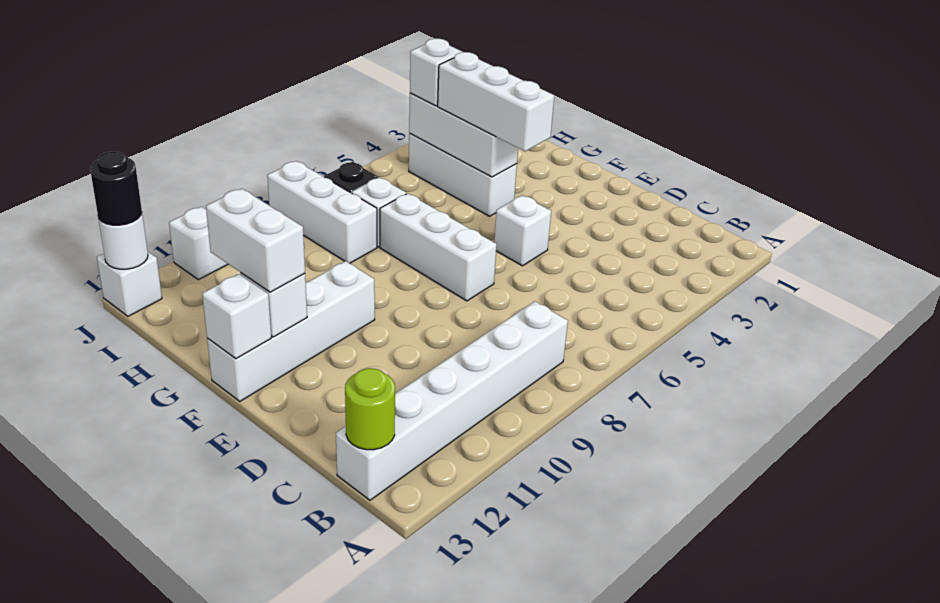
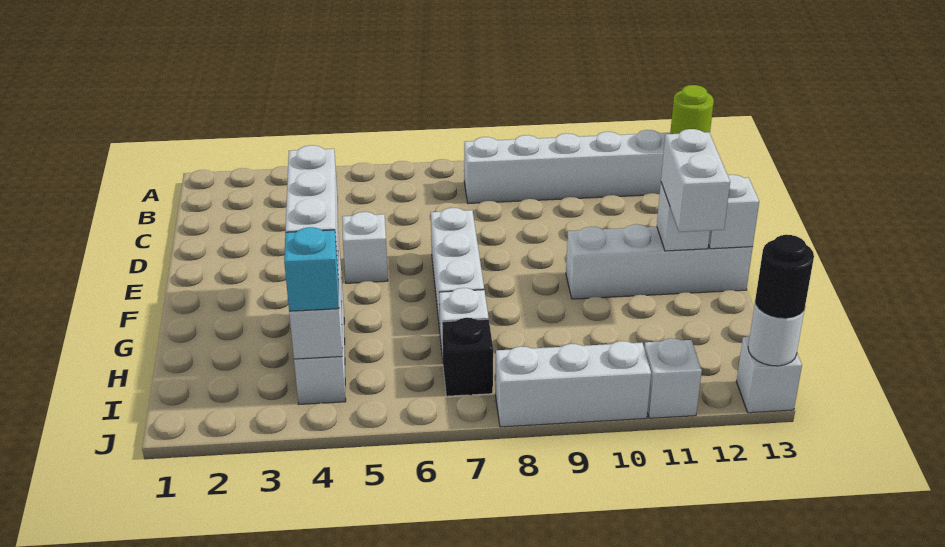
white 1x3 brick [267,161,377,263] -> white 1x3 brick turned to [495,341,651,427]
white 1x1 brick [410,39,462,106] -> cyan 1x1 brick [284,227,339,311]

